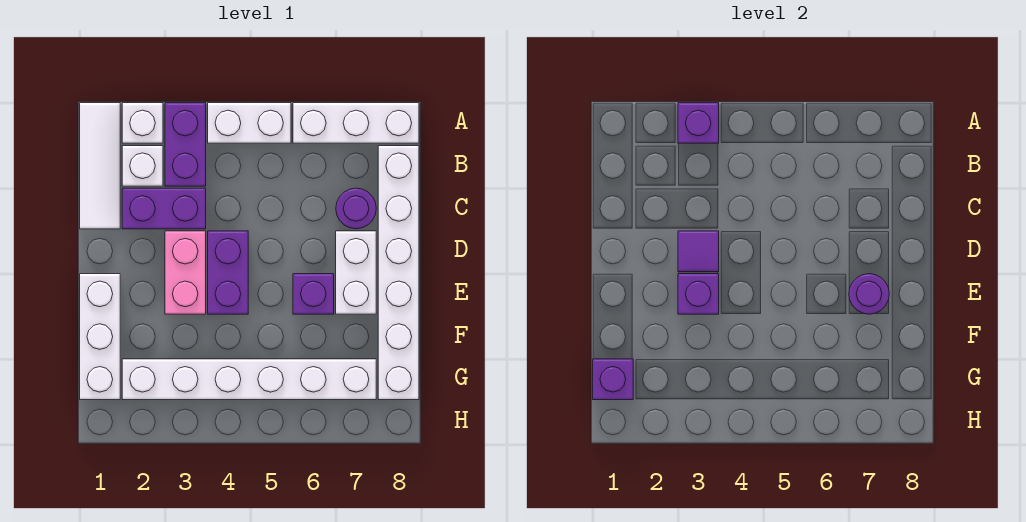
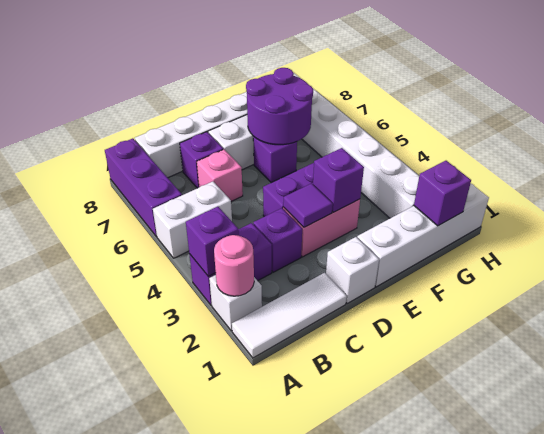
none -> pink 1x1 round brick [214,235,254,296]
white 1x2 brick [208,103,291,143] -> white 1x2 brick turned to [153,181,232,258]
white 1x3 brick [293,103,419,143] -> purple 1x3 brick [105,138,182,237]
white 1x1 brick [122,146,163,186] -> white 1x1 brick moved to [326,237,379,303]
purple 1x2 brick [122,188,206,229] -> purple 1x1 brick [253,208,302,272]
none -> pink 1x1 brick [197,149,243,201]
purple 1x1 round brick [336,188,376,229] -> purple 1x1 brick [180,132,223,188]
white 1x3 brick [80,274,120,400] -> white 1x4 brick [357,183,489,287]
purple 1x1 round brick [849,274,889,314] -> purple 2x2 round brick [246,68,313,145]

